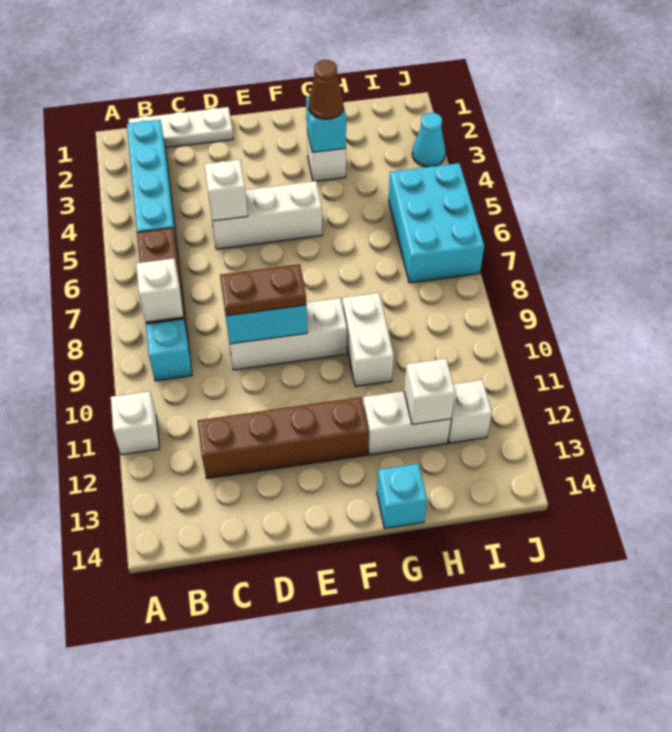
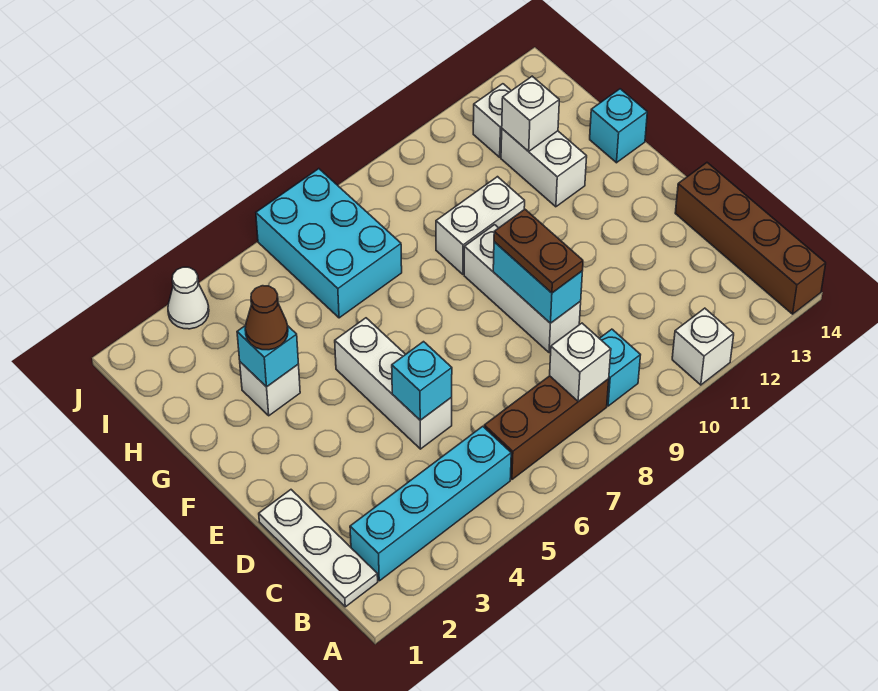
brown 1x4 brick [198,397,368,479] -> brown 1x4 brick moved to [675,163,826,314]
white 1x1 brick [204,160,248,221] -> cyan 1x1 brick [392,342,452,420]
cyan 2x3 brick [389,163,484,283] -> cyan 2x3 brick turned to [256,169,402,318]
cyan 1x1 cone [412,113,445,167] -> white 1x1 cone [168,267,209,329]

